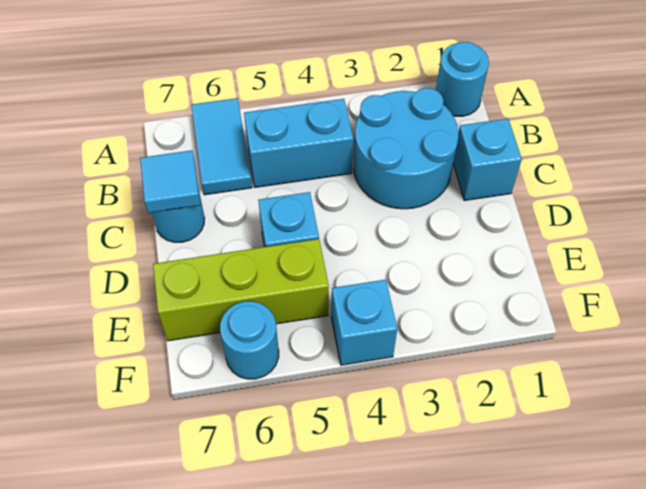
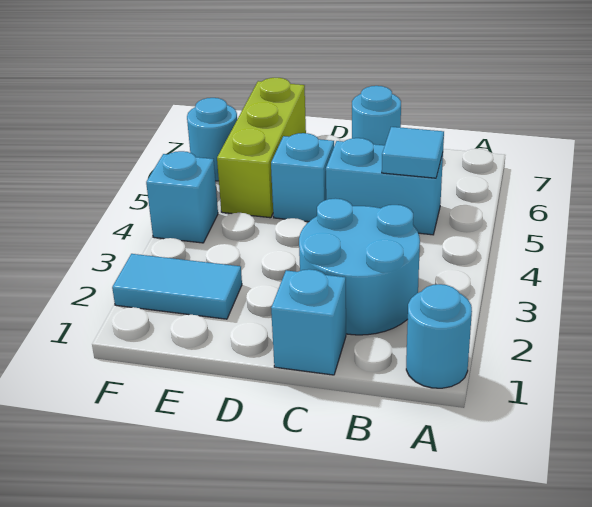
cyan 1x2 tile [191,98,252,195] -> cyan 1x2 tile moved to [112,254,242,319]
cyan 1x2 brick [244,99,353,187] -> cyan 1x2 brick turned to [326,138,443,235]
cyan 1x1 tile [140,150,200,213] -> cyan 1x1 tile moved to [382,127,444,178]

